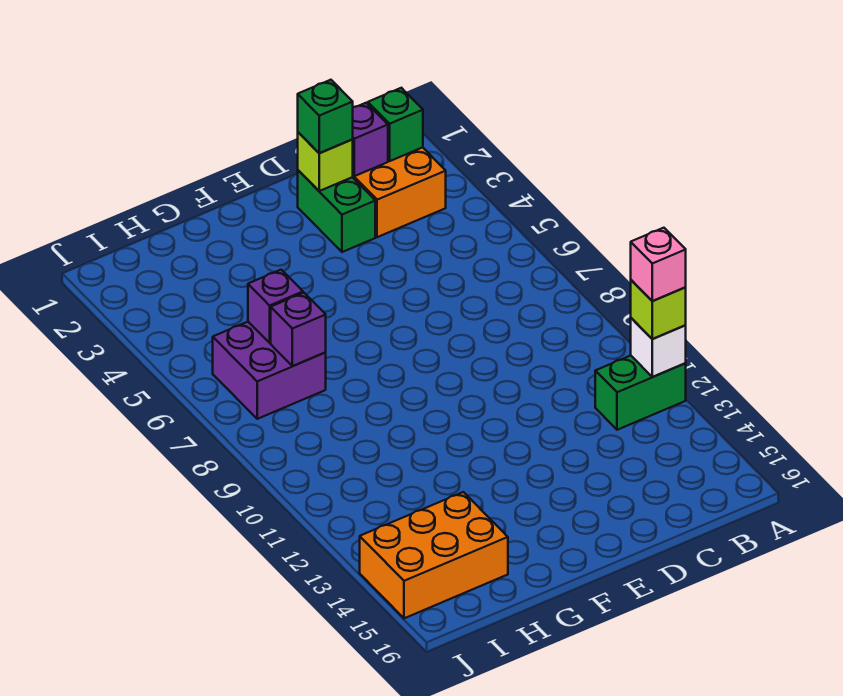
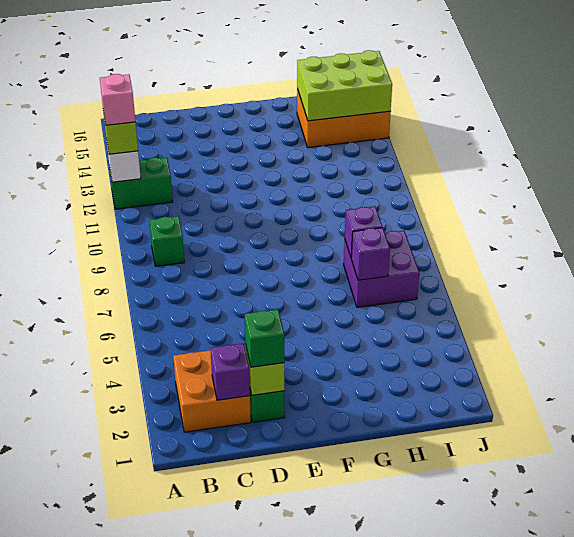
green 1x1 brick [368,88,423,161] -> green 1x1 brick moved to [149,216,184,266]
none -> lime 2x3 brick [297,50,392,121]

